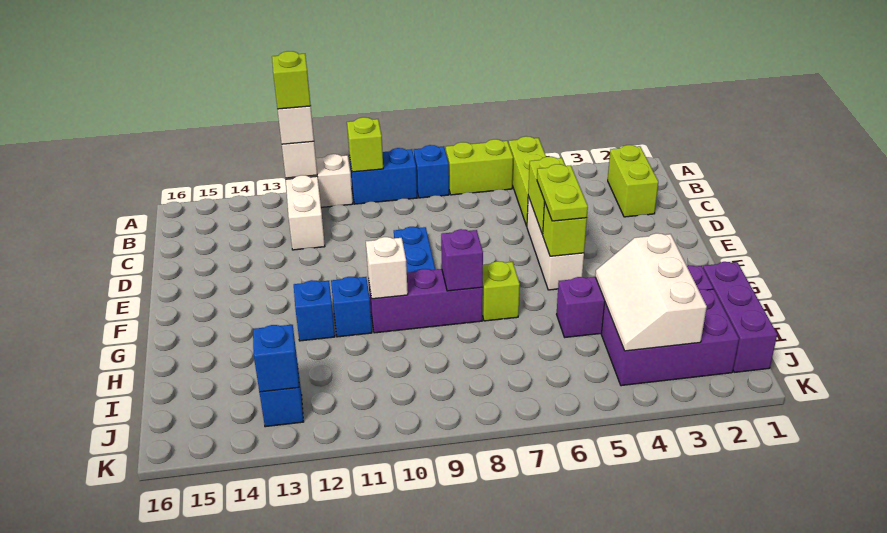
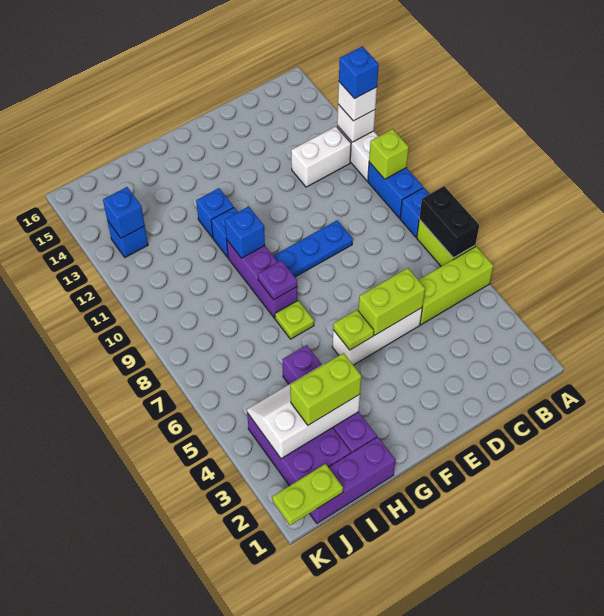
none -> black 1x2 brick [419,186,479,258]
lime 1x1 brick [272,51,311,109] -> blue 1x1 brick [339,46,379,99]
lime 1x2 brick [608,145,658,217] -> lime 1x2 brick moved to [290,353,362,425]
lime 1x2 plate [537,164,588,221] -> lime 1x2 plate moved to [272,464,343,525]
lime 1x1 brick [542,201,587,256] -> lime 1x1 plate [333,310,374,350]
lime 1x1 brick [482,261,520,321] -> lime 1x1 plate [275,300,314,339]
purple 1x1 brick [441,229,483,291] -> purple 1x1 plate [258,261,297,300]
white 1x1 brick [366,237,408,299] -> blue 1x1 brick [225,206,265,258]

